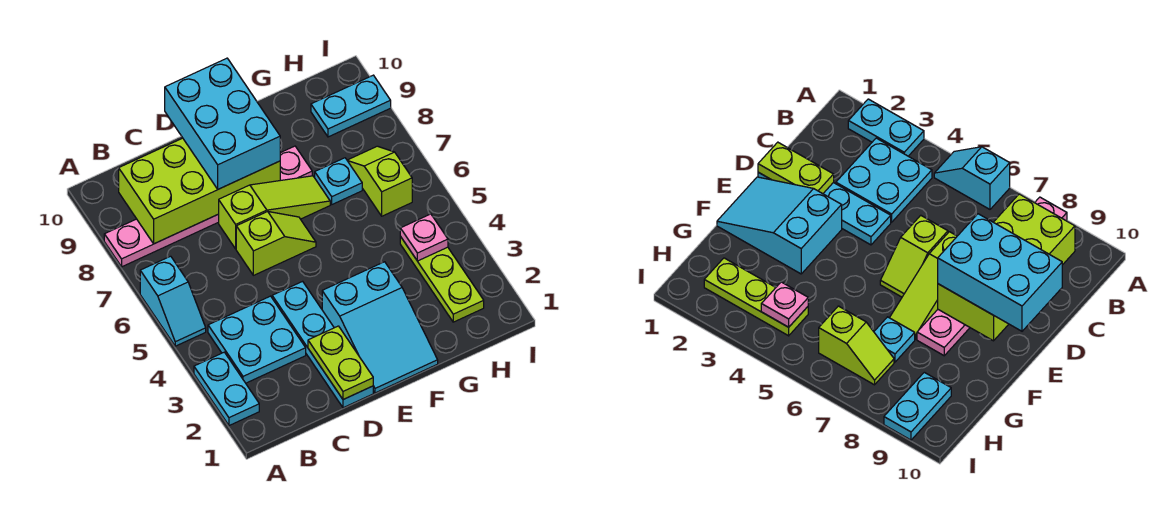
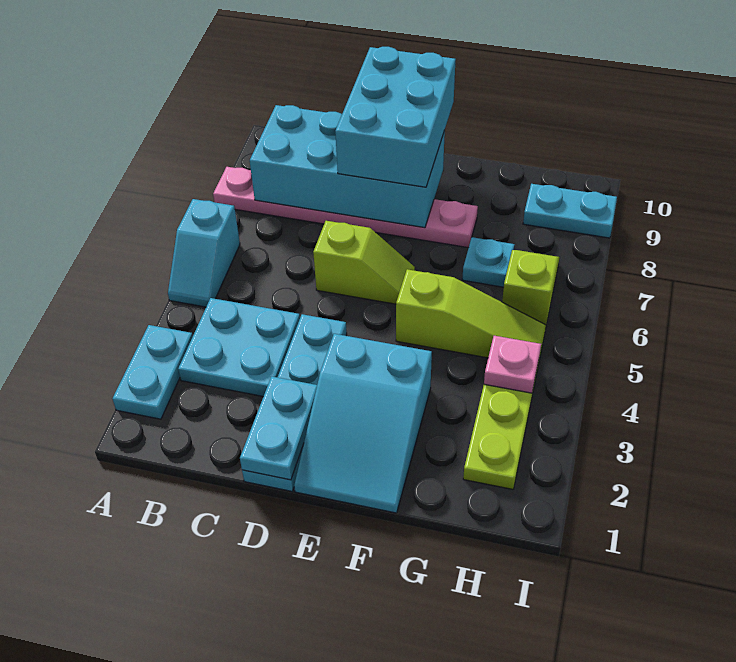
lime 2x4 brick [119,138,280,244] -> cyan 2x4 brick [250,105,445,228]
lime 1x2 plate [308,326,373,400] -> cyan 1x2 plate [240,376,317,480]
lime 1x3 slope [219,176,330,249] -> lime 1x3 slope moved to [396,269,546,359]

